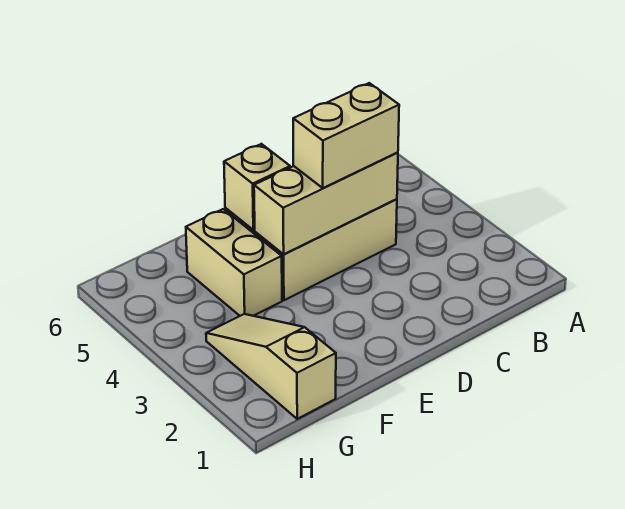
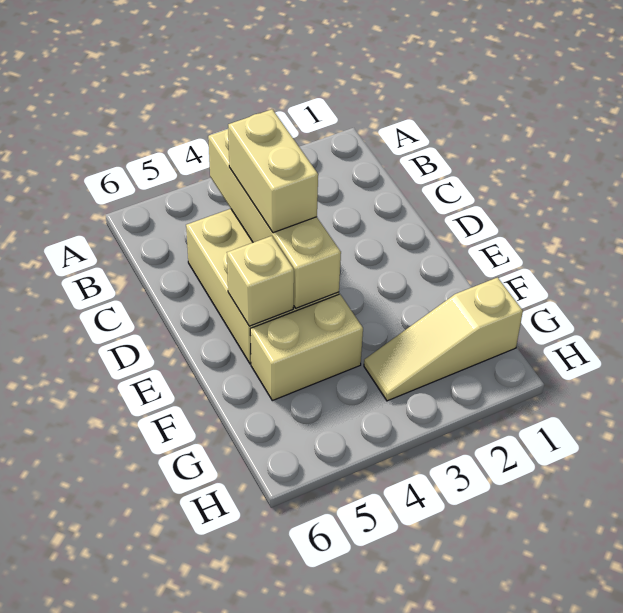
tan 1x3 brick [254,153,398,254] -> tan 1x4 brick [208,129,341,308]

